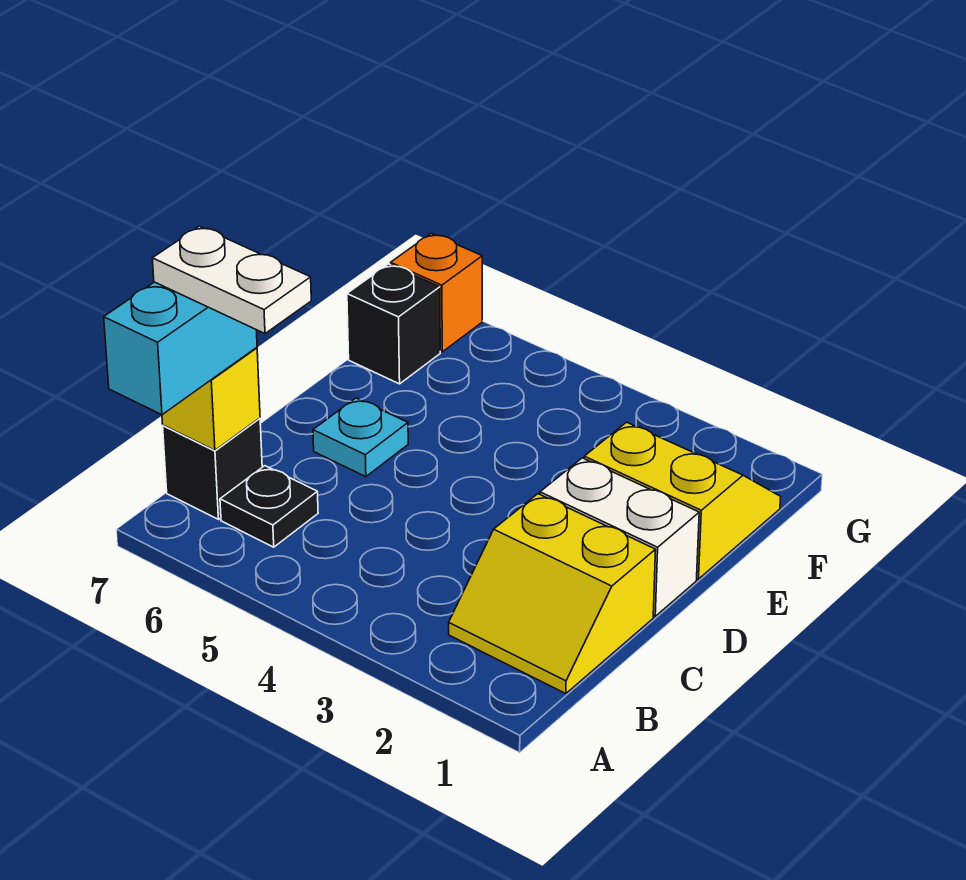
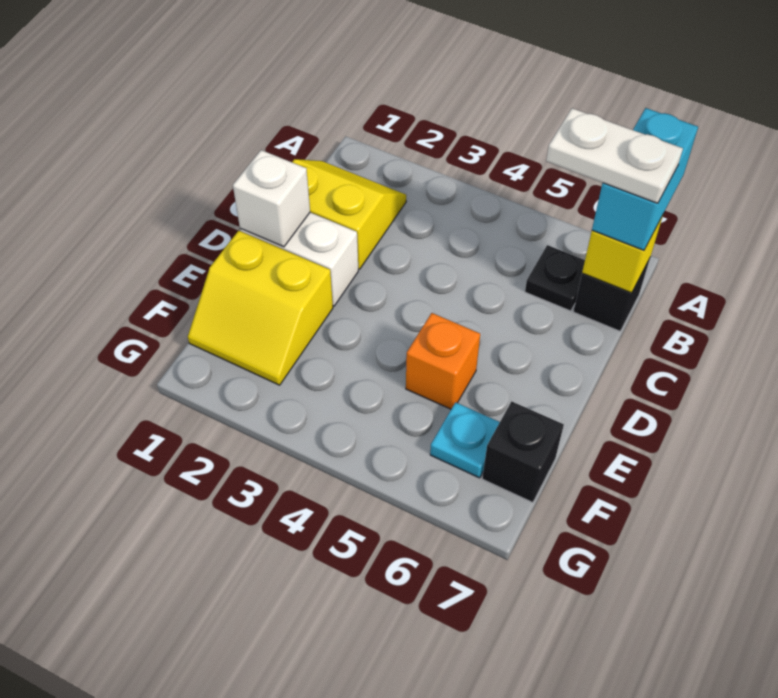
none -> white 1x1 brick [233,150,310,247]
cyan 1x1 plate [313,398,408,477] -> cyan 1x1 plate moved to [430,402,500,478]
orange 1x1 brick [391,233,482,352] -> orange 1x1 brick moved to [406,313,480,409]

